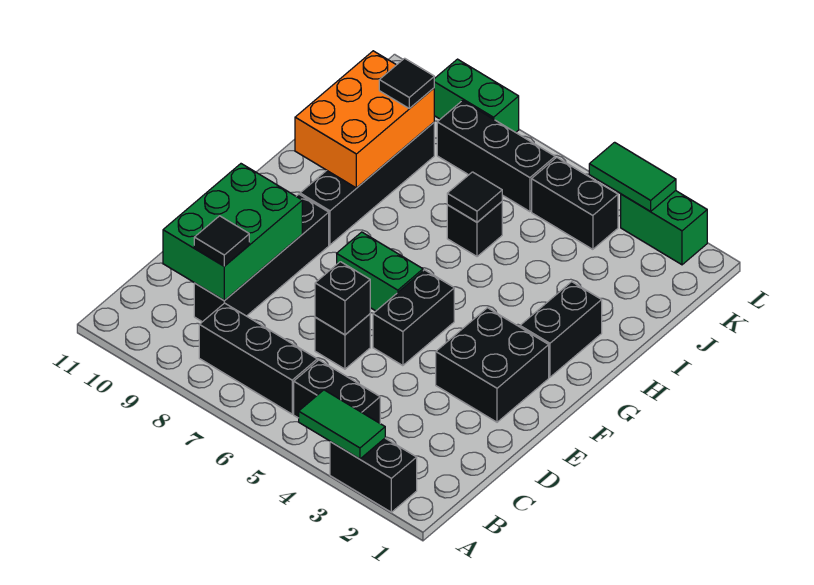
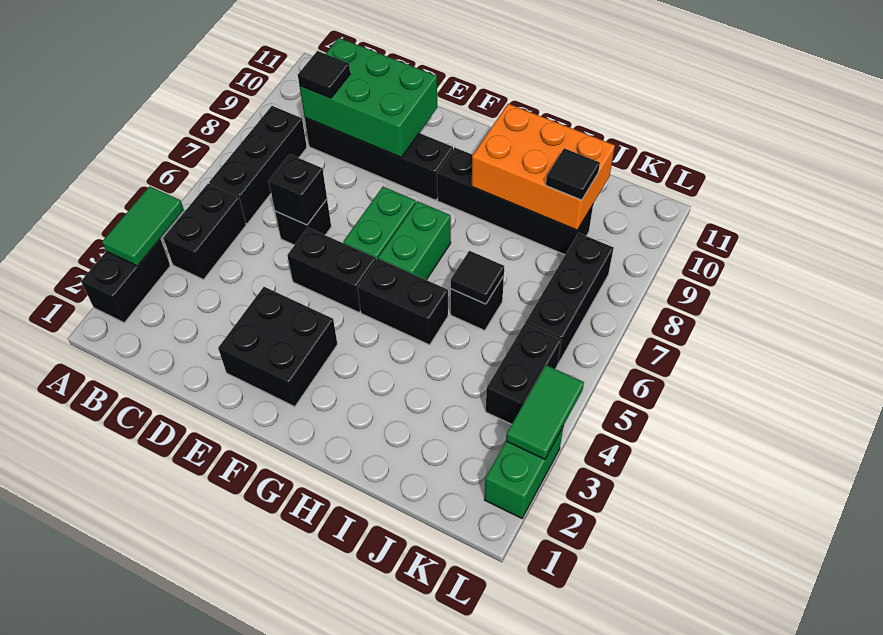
black 1x2 brick [520,282,602,377] -> black 1x2 brick moved to [358,259,448,345]
green 1x2 brick [434,59,519,132] -> green 1x2 brick moved to [378,201,451,280]

